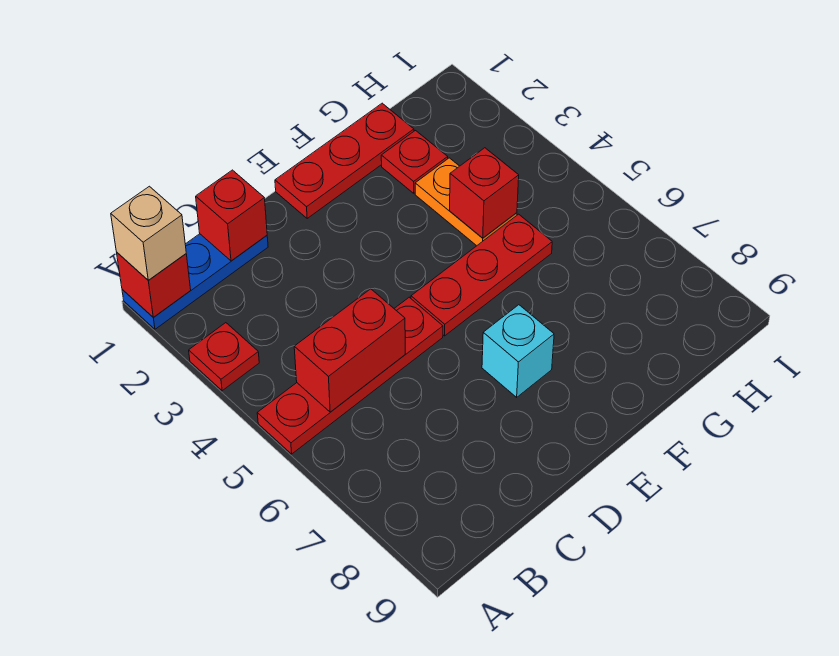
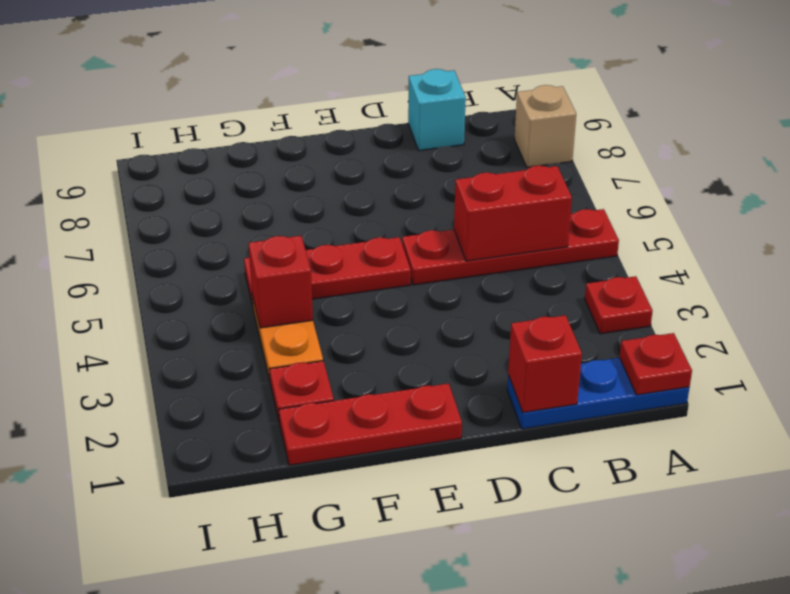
red 1x1 brick [117,253,191,317] -> red 1x1 plate [619,333,692,395]
tan 1x1 brick [111,186,186,280] -> tan 1x1 brick moved to [514,85,576,167]
cyan 1x1 brick [482,305,554,397] -> cyan 1x1 brick moved to [408,69,466,151]

